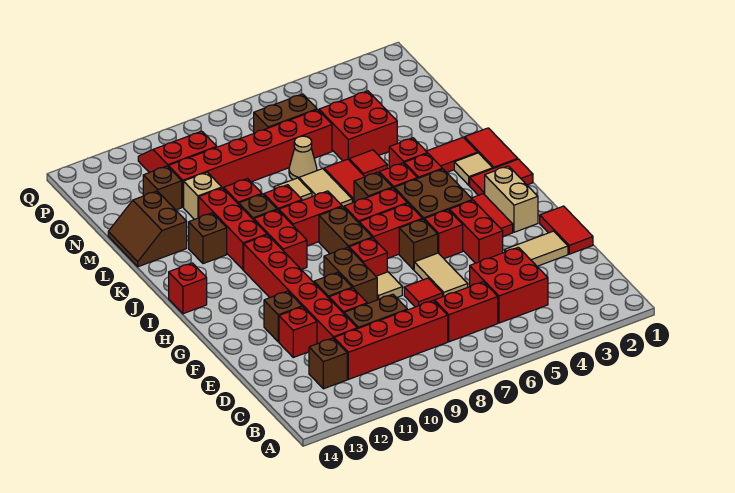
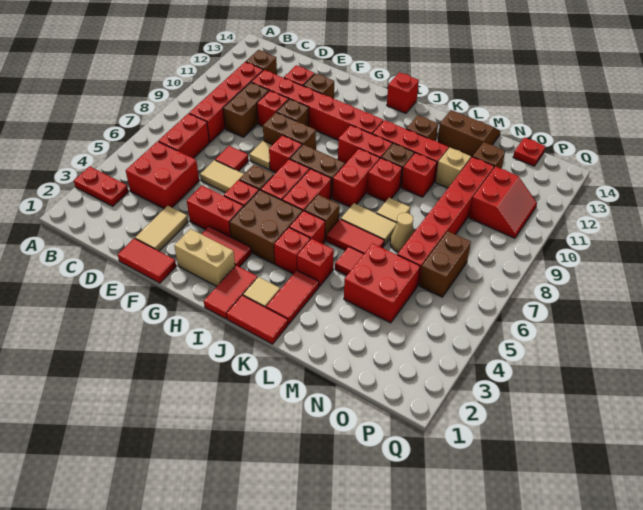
none -> red 1x2 plate [74,166,129,206]
none -> red 1x1 plate [513,138,545,166]

